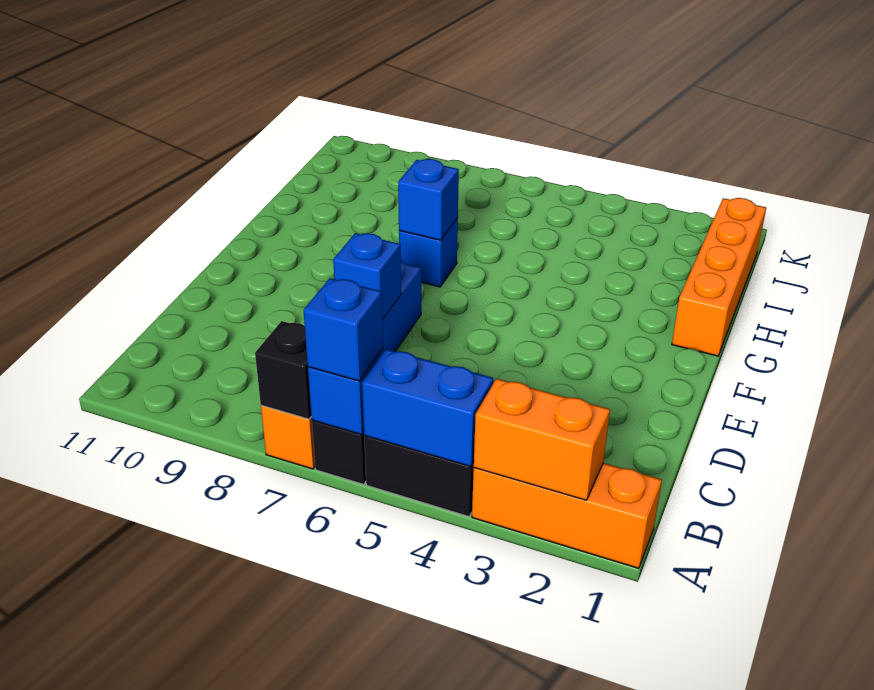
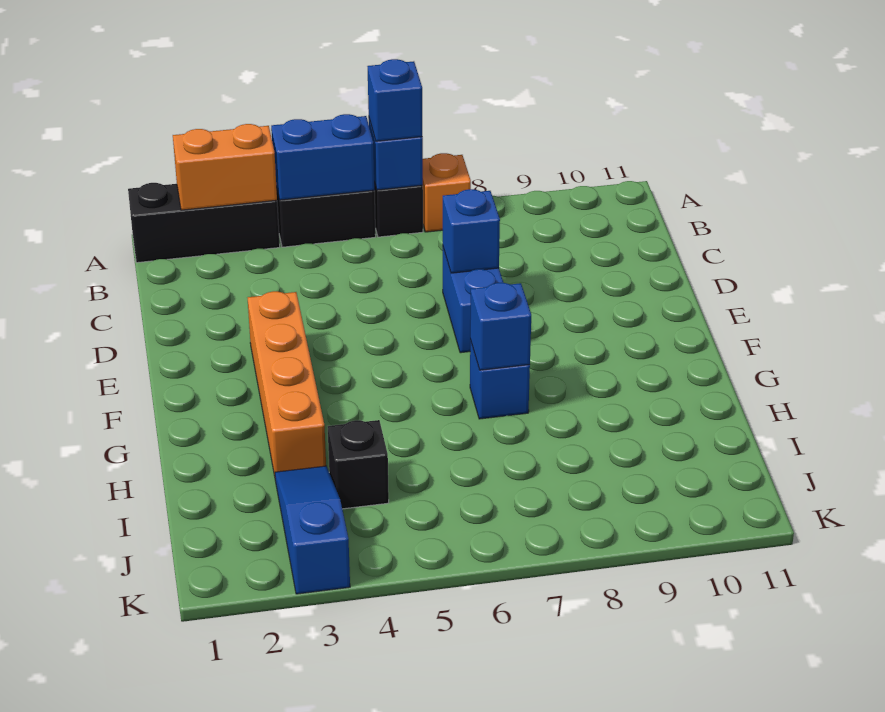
orange 1x3 brick [472,463,662,568] -> black 1x3 brick [128,183,280,263]
black 1x1 brick [255,321,311,419] -> black 1x1 brick moved to [328,420,389,509]
orange 1x4 brick [672,198,766,356] -> orange 1x4 brick moved to [248,291,326,476]
none -> blue 1x3 slope [275,466,350,594]

